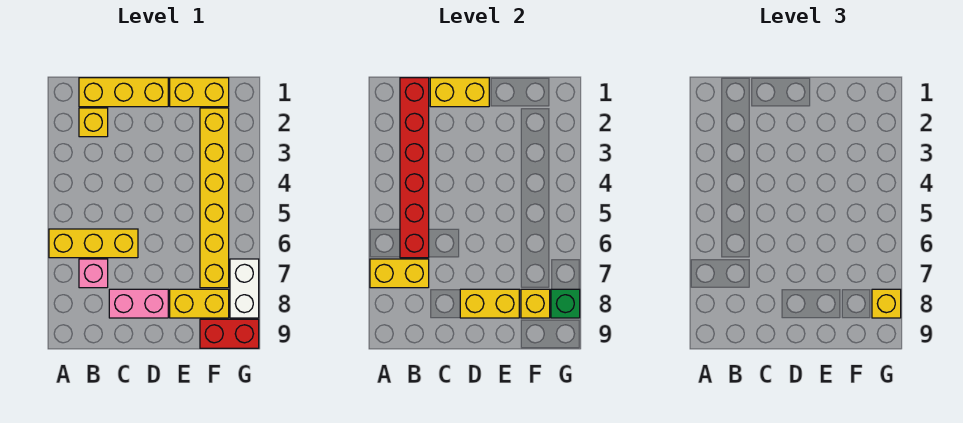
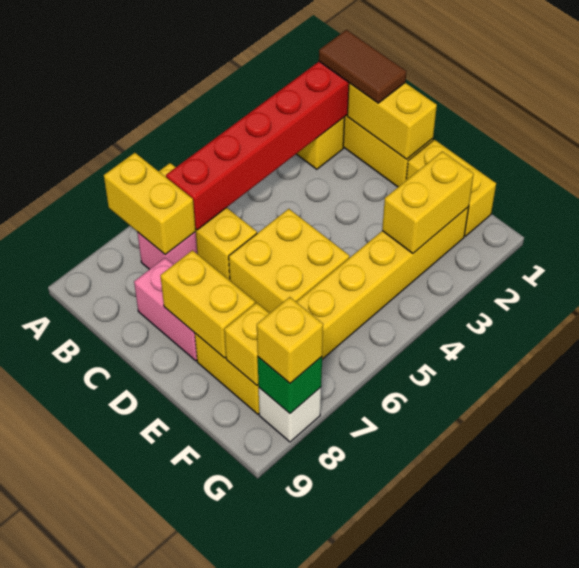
none -> brown 1x2 tile [319,30,406,103]
none -> yellow 2x2 brick [229,209,349,313]
none -> yellow 1x2 brick [382,151,474,253]
red 1x2 brick [200,319,259,348] -> none
white 1x2 brick [230,259,259,318] -> white 1x1 brick [259,387,321,442]

